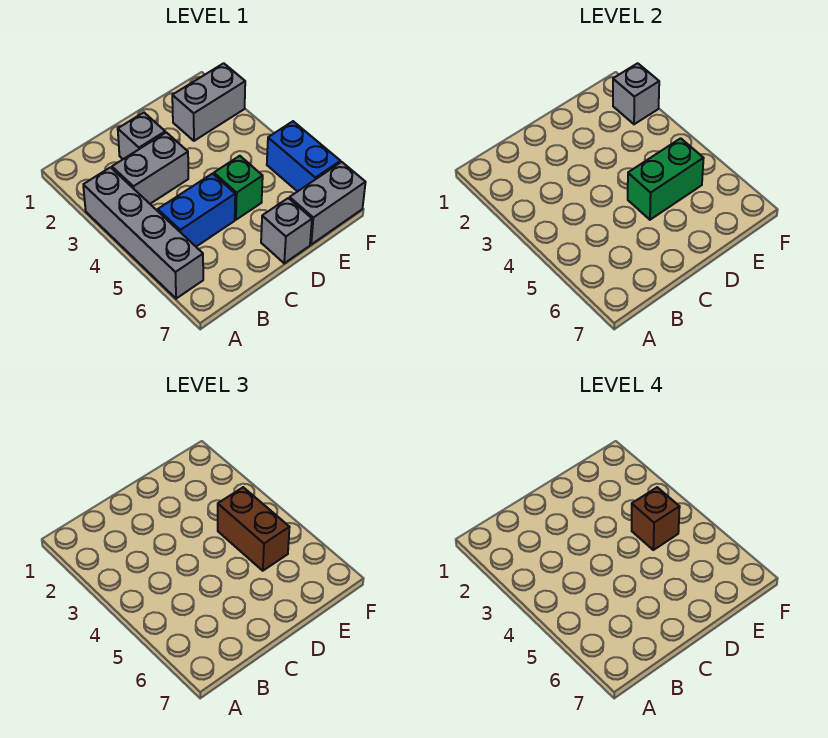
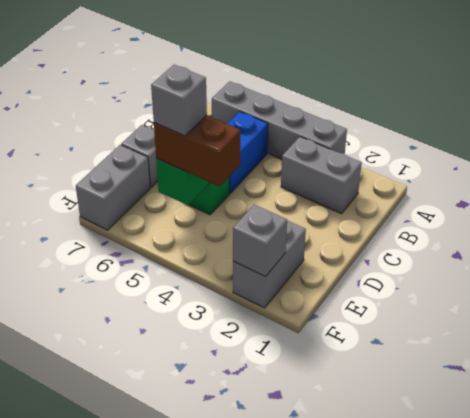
grey 1x2 brick [112,132,188,204] -> grey 1x2 brick turned to [281,137,362,214]
grey 1x1 brick [118,113,165,159] -> grey 1x1 brick moved to [151,65,207,136]
brown 1x1 brick [632,487,680,550] -> none
blue 1x2 brick [267,121,340,192] -> none

